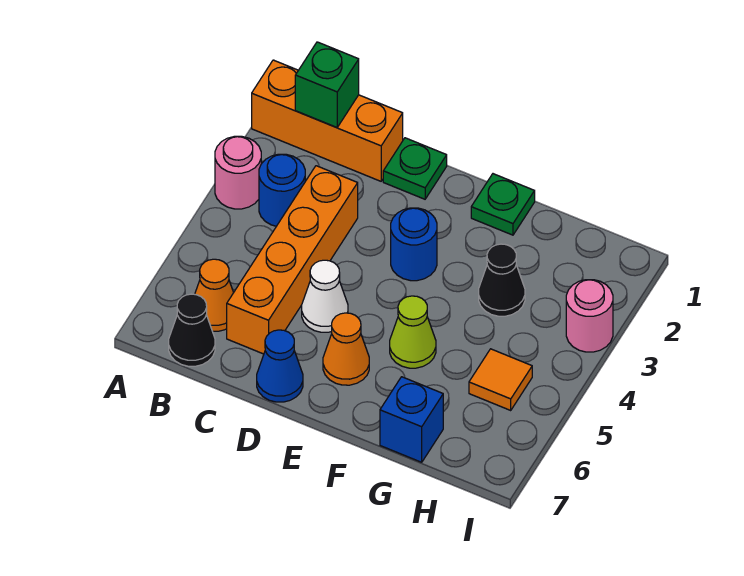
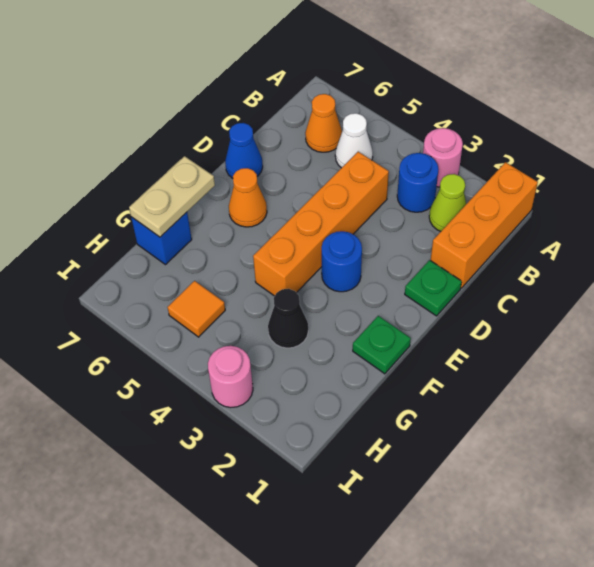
green 1x1 brick [295,42,359,128] -> none
black 1x1 cone [169,294,215,366] -> none
orange 1x4 brick [227,166,358,354] -> orange 1x4 brick turned to [253,152,389,296]
white 1x1 cone [302,260,348,332] -> white 1x1 cone moved to [335,113,373,168]
lime 1x1 cone [390,296,436,368] -> lime 1x1 cone moved to [429,174,466,231]
none -> tan 1x2 plate [129,156,215,237]

